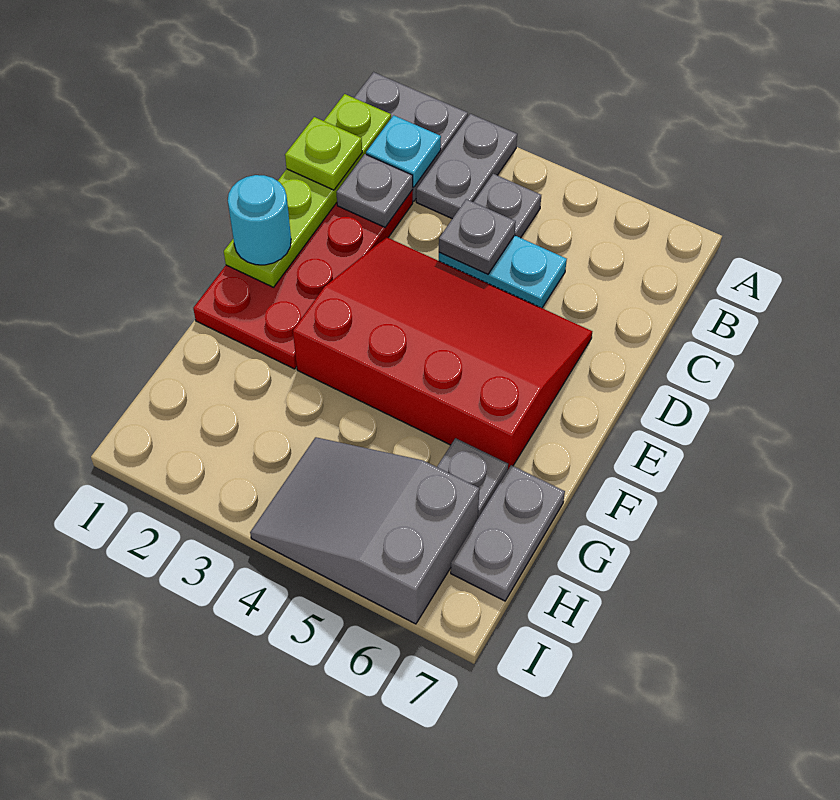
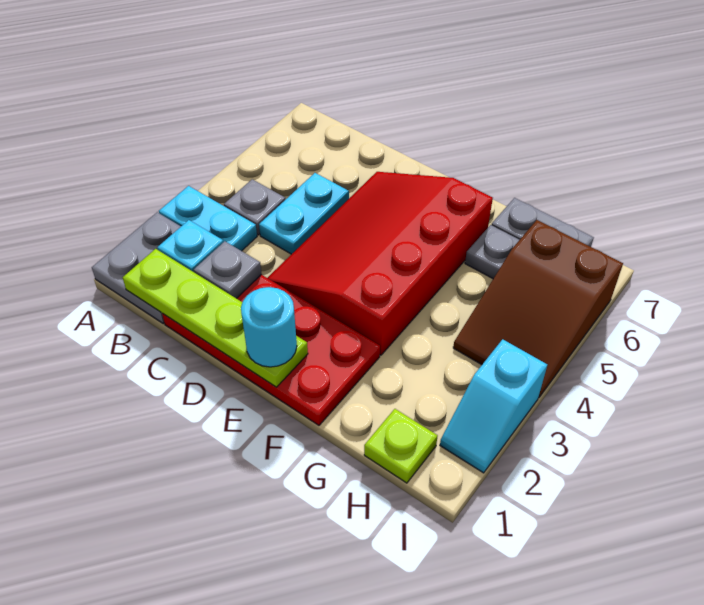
grey 1x2 plate [416,114,517,219] -> cyan 1x2 plate [159,186,257,251]
lime 1x1 plate [285,117,362,190] -> lime 1x1 plate moved to [364,409,438,483]
grey 1x1 plate [439,199,516,274] -> none
grey 2x3 slope [250,437,479,624] -> brown 2x3 slope [453,220,623,398]
none -> cyan 1x2 slope [440,339,547,473]

